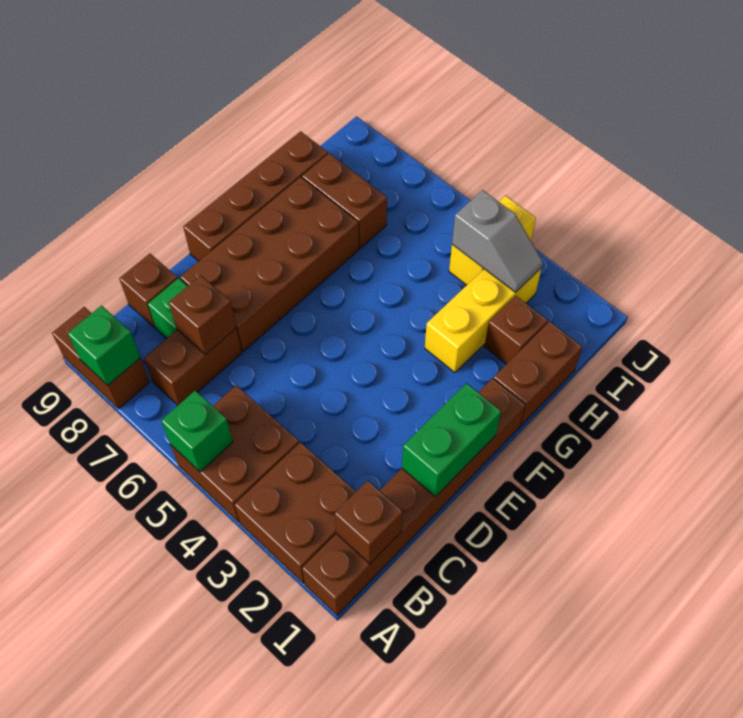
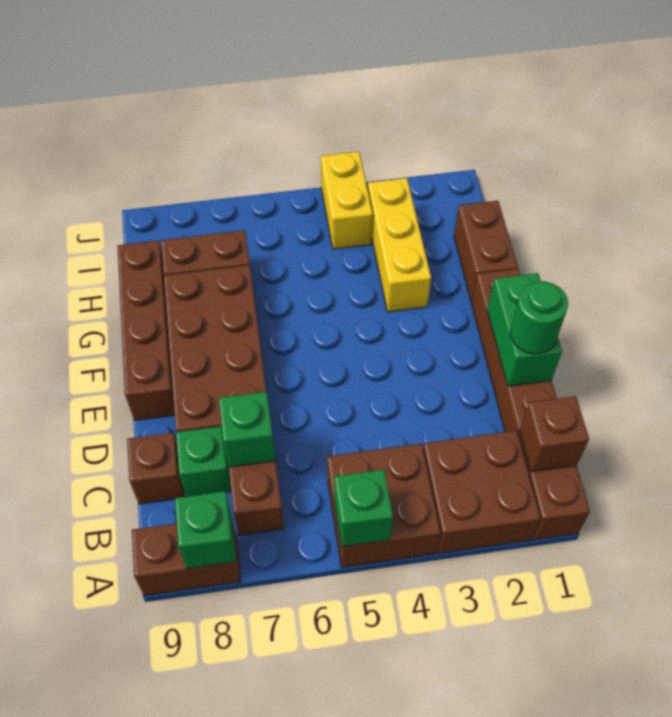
brown 1x1 brick [169,276,236,354] -> green 1x1 brick [219,392,276,467]
none -> green 1x1 round brick [510,281,568,354]
brown 1x1 brick [484,296,548,364] -> none
grey 1x2 slope [452,190,543,292] -> none

